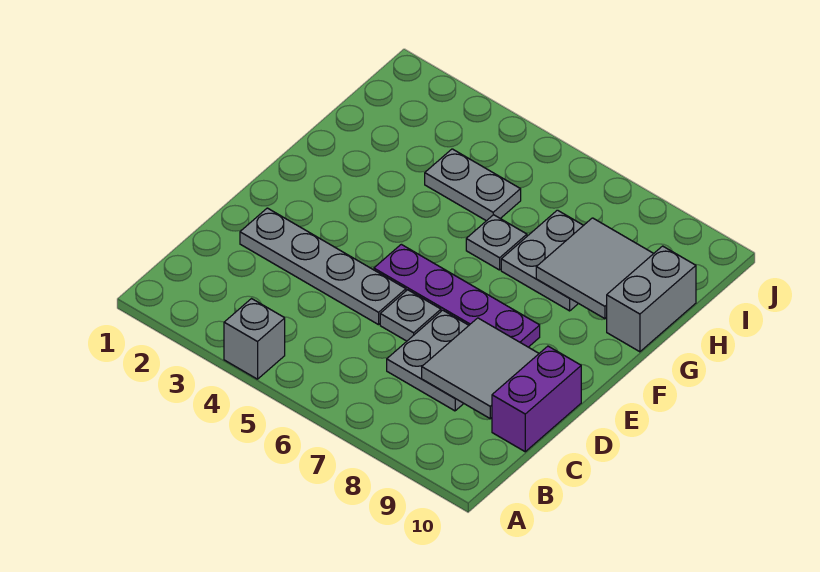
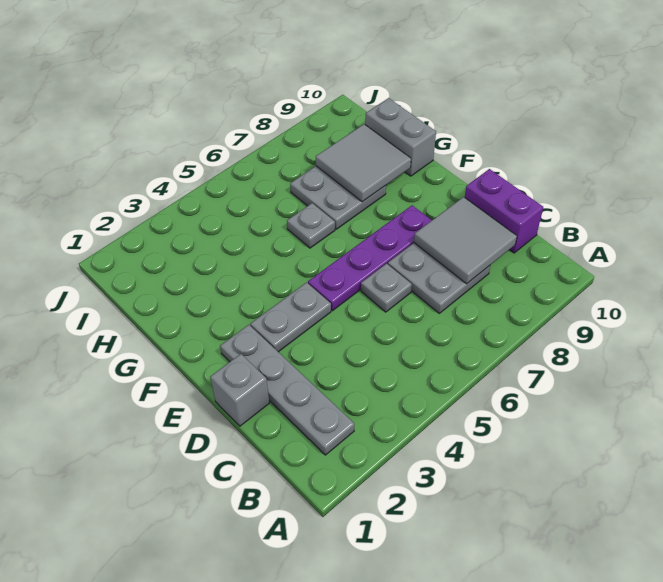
grey 1x1 brick [224,299,285,379] -> grey 1x1 brick moved to [210,354,269,426]
grey 1x4 plate [240,208,406,325] -> grey 1x4 plate turned to [220,325,354,455]
grey 1x2 plate [425,149,521,221] -> grey 1x2 plate moved to [250,282,331,352]

